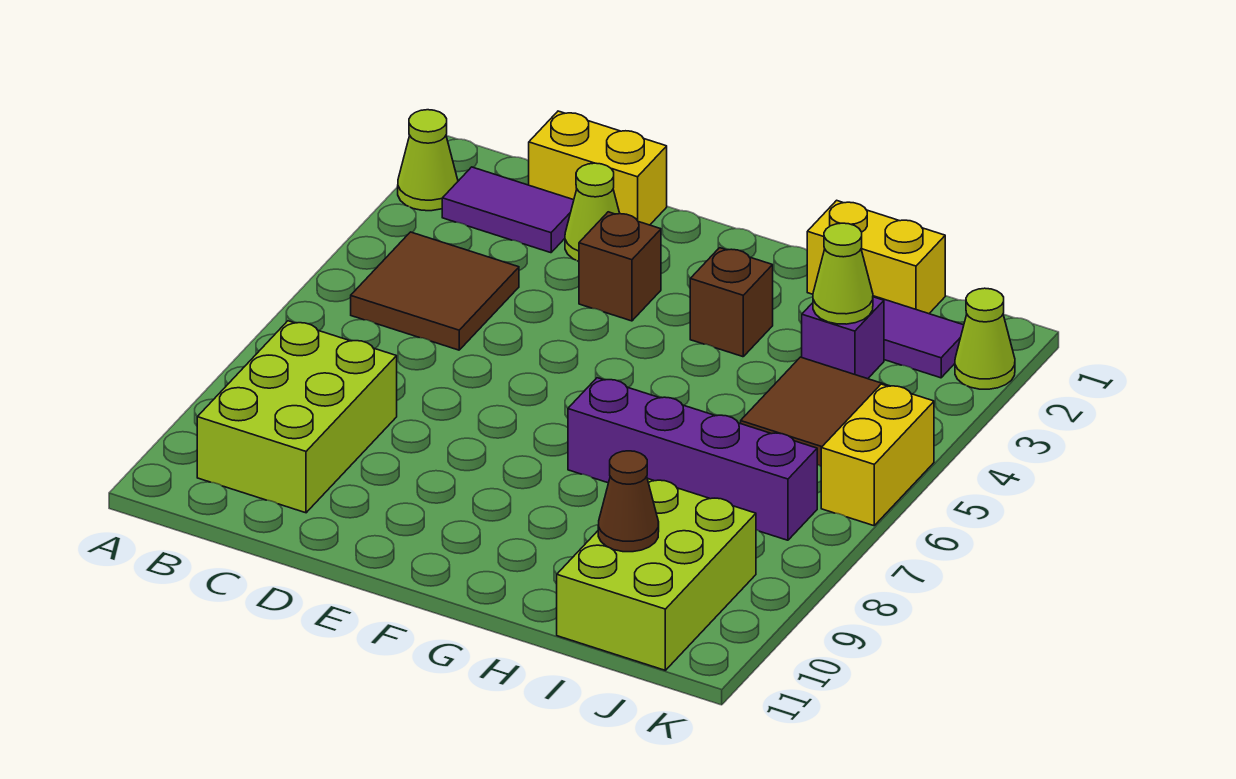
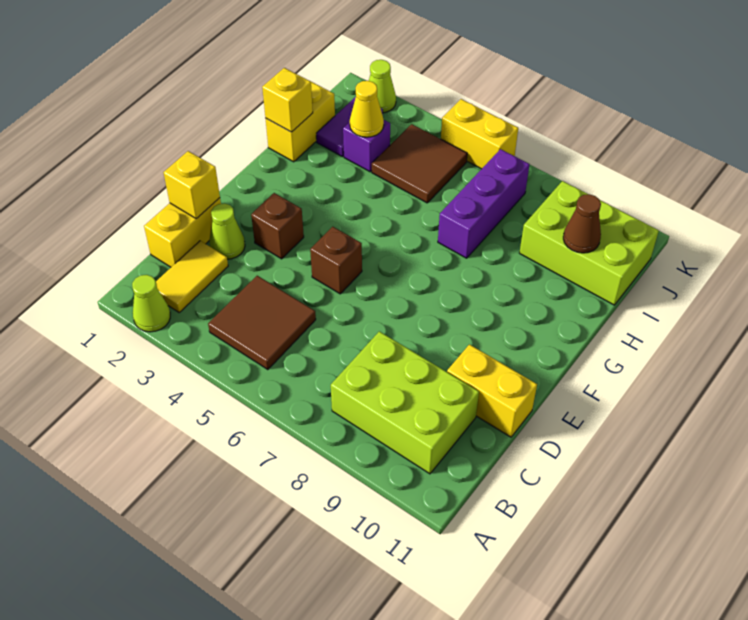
purple 1x2 tile [442,167,574,253] -> yellow 1x2 tile [156,241,228,312]
none -> yellow 1x1 brick [164,151,220,219]
none -> yellow 1x2 brick [447,344,537,437]
brown 1x1 brick [690,248,773,357] -> brown 1x1 brick moved to [310,227,362,294]
purple 1x4 brick [568,378,817,540] -> purple 1x3 brick [438,149,529,258]
none -> yellow 1x1 brick [262,68,313,132]
lime 1x1 cone [813,223,873,324] -> yellow 1x1 cone [350,81,384,137]

